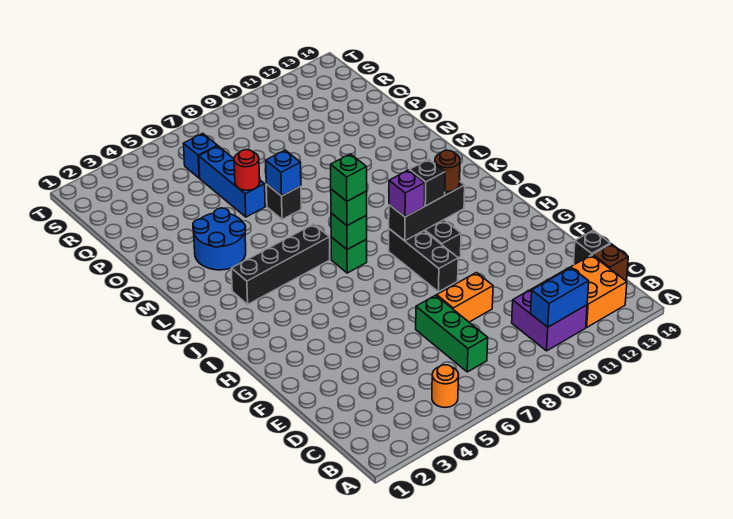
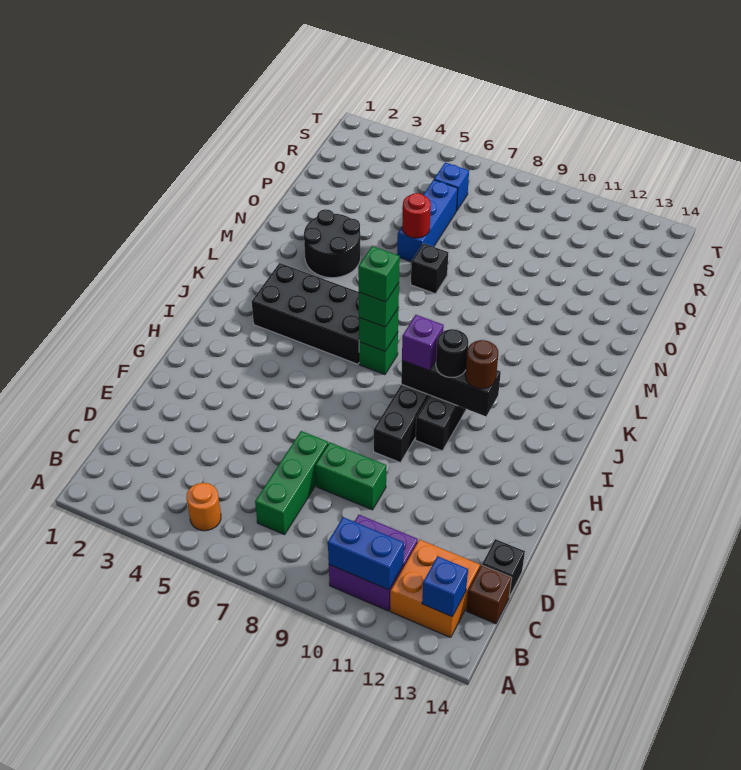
orange 1x2 brick [437,273,493,322] -> green 1x2 brick [315,443,386,510]
black 1x1 brick [410,159,445,206] -> black 1x1 round brick [436,329,468,377]
black 1x4 brick [231,224,330,304] -> black 2x4 brick [252,263,359,364]
blue 2x2 round brick [193,208,246,270] -> black 2x2 round brick [304,209,361,278]
blue 1x1 brick [266,150,301,196] -> blue 1x1 brick moved to [422,556,468,616]

